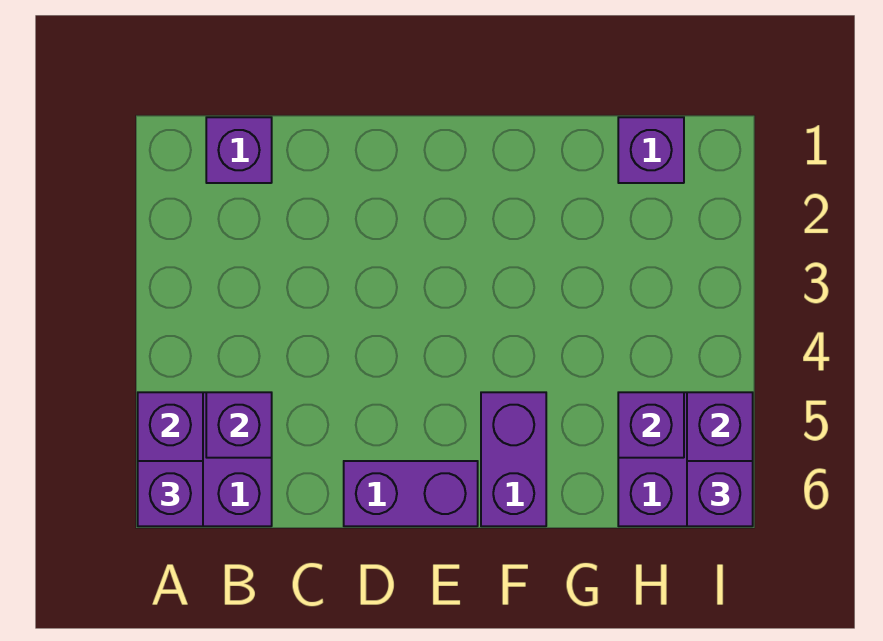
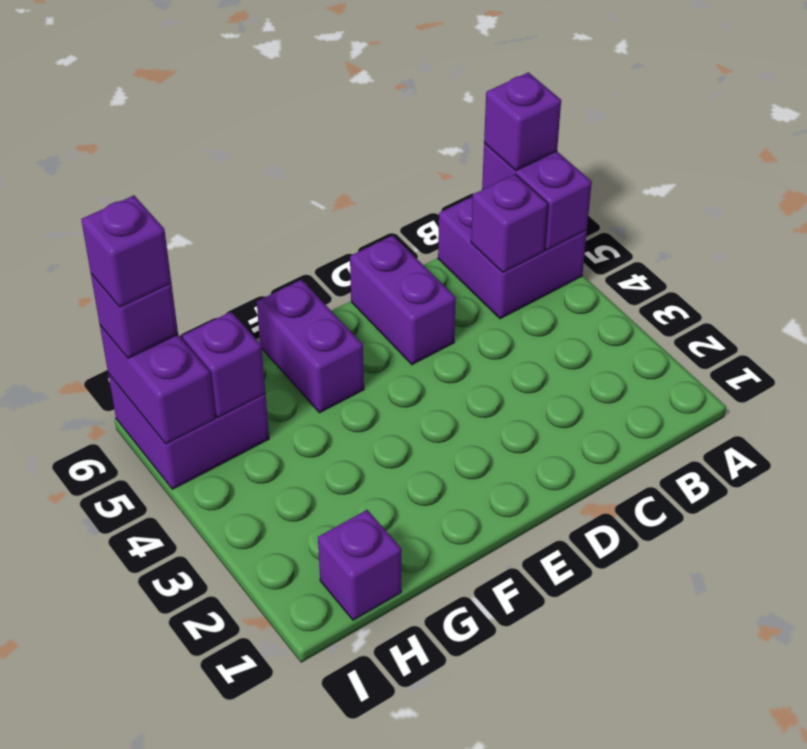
purple 1x1 brick [206,117,272,183] -> purple 1x1 brick moved to [81,196,171,307]
purple 1x2 brick [344,461,478,526] -> purple 1x2 brick turned to [350,235,456,365]

